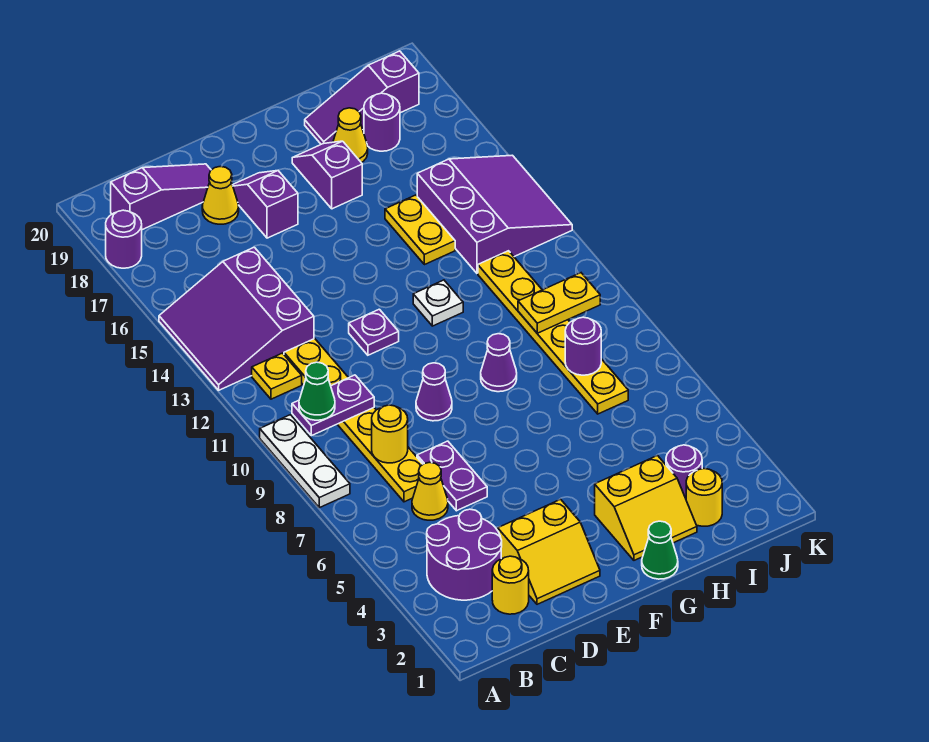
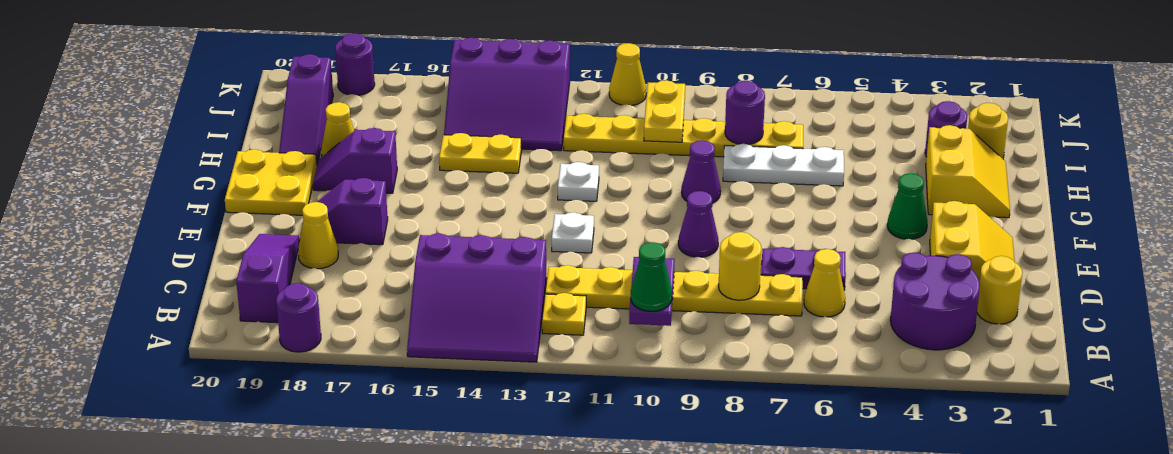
white 1x3 plate [260,415,350,508] -> white 1x3 plate moved to [723,144,844,186]
purple 1x1 plate [349,309,399,355] -> white 1x1 plate [552,212,594,253]
none -> yellow 2x2 plate [225,149,317,215]
green 1x1 cone [642,521,678,579] -> green 1x1 cone moved to [887,173,928,239]
purple 3x3 slope [417,155,572,273] -> purple 3x3 slope turned to [444,38,570,151]
purple 1x1 round brick [364,93,400,151] -> purple 1x1 round brick moved to [335,33,375,95]
none -> yellow 1x1 cone [609,43,646,106]

